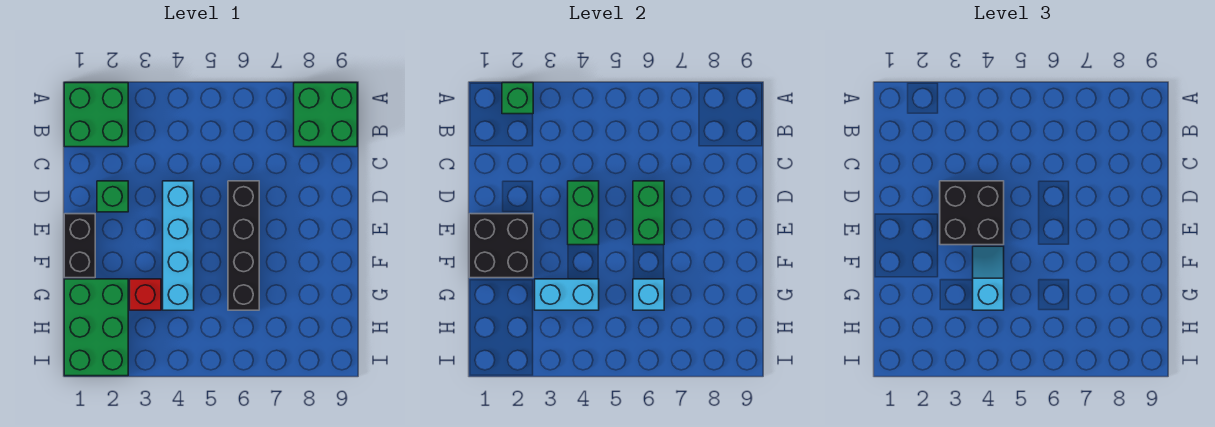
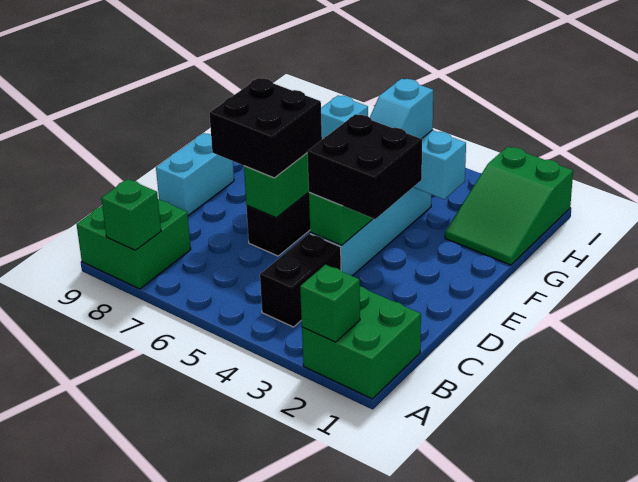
green 1x1 brick [97,181,128,212] -> green 1x1 brick moved to [101,179,161,250]
none -> cyan 1x2 brick [156,133,234,215]
black 1x2 brick [64,214,95,278] -> black 1x2 brick moved to [260,234,341,327]
black 2x2 brick [469,214,533,278] -> black 2x2 brick moved to [209,78,322,178]
green 2x3 brick [64,279,128,376] -> green 2x3 slope [445,147,573,265]
red 1x1 brick [130,279,161,310] -> none

